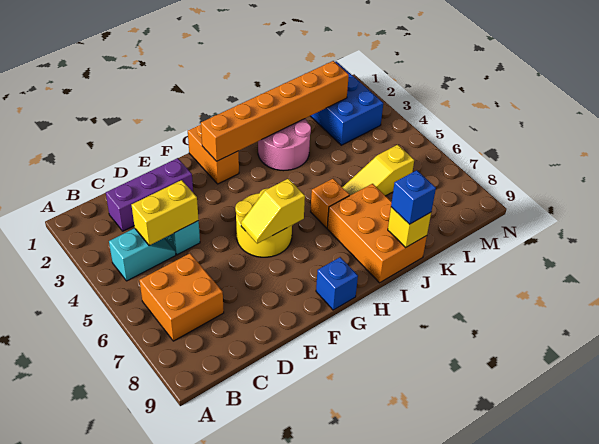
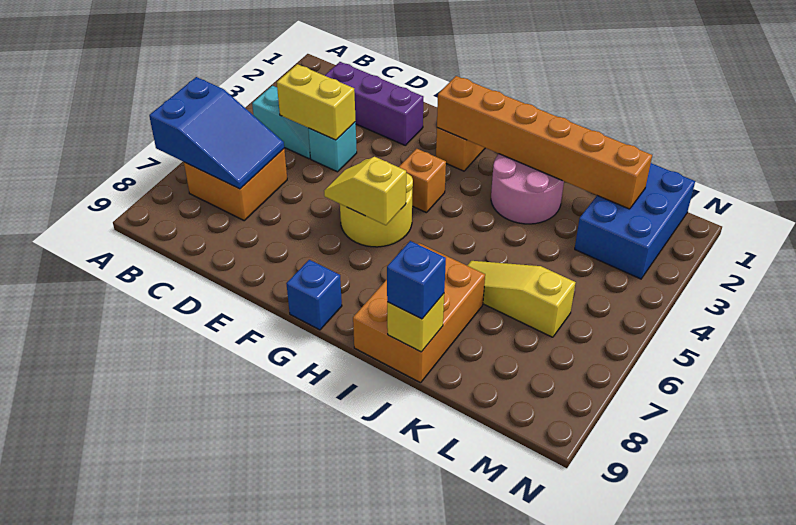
none -> blue 2x3 slope [149,77,284,189]
orange 1x1 brick [311,179,349,228] -> orange 1x1 brick moved to [399,149,446,213]

